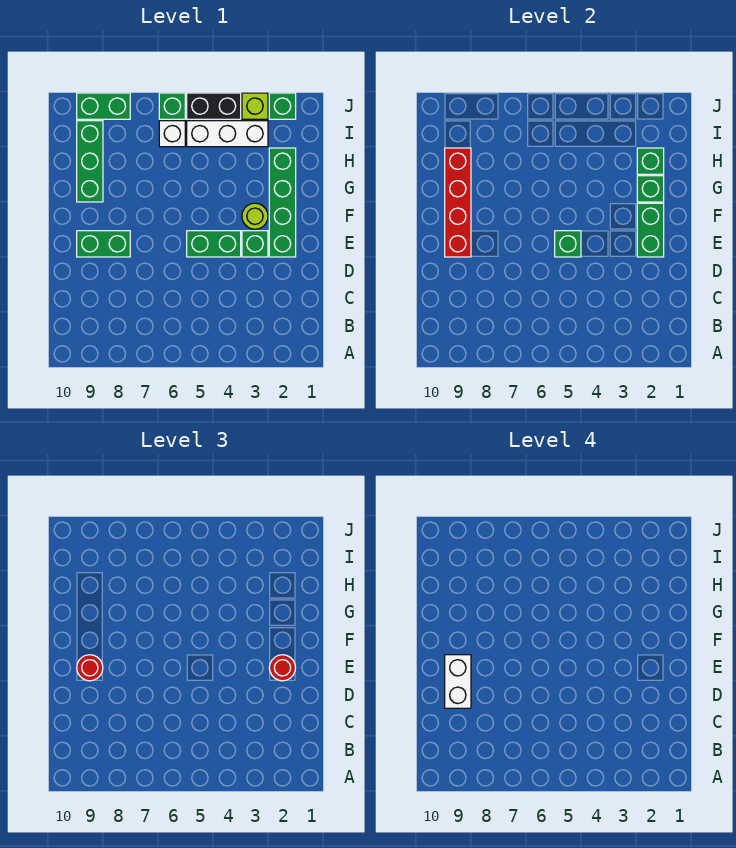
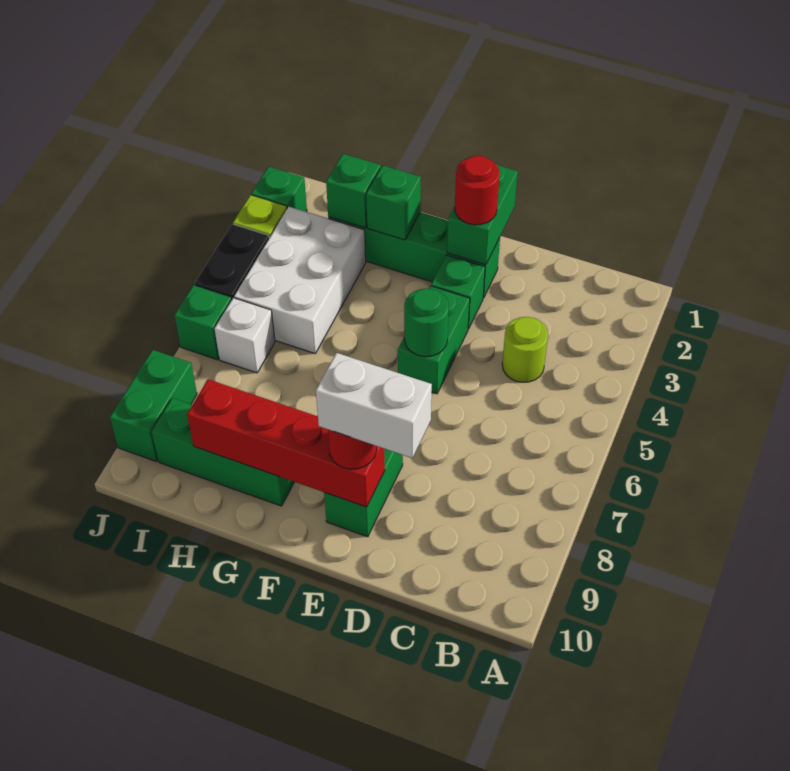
green 1x2 brick [637,203,664,257] -> green 1x2 brick turned to [447,164,518,265]
green 1x1 brick [555,231,581,257] -> green 1x1 round brick [404,289,449,357]
lime 1x1 round brick [242,203,268,229] -> lime 1x1 round brick moved to [502,317,548,382]
white 1x3 brick [187,121,268,147] -> white 2x3 brick [234,207,366,354]

